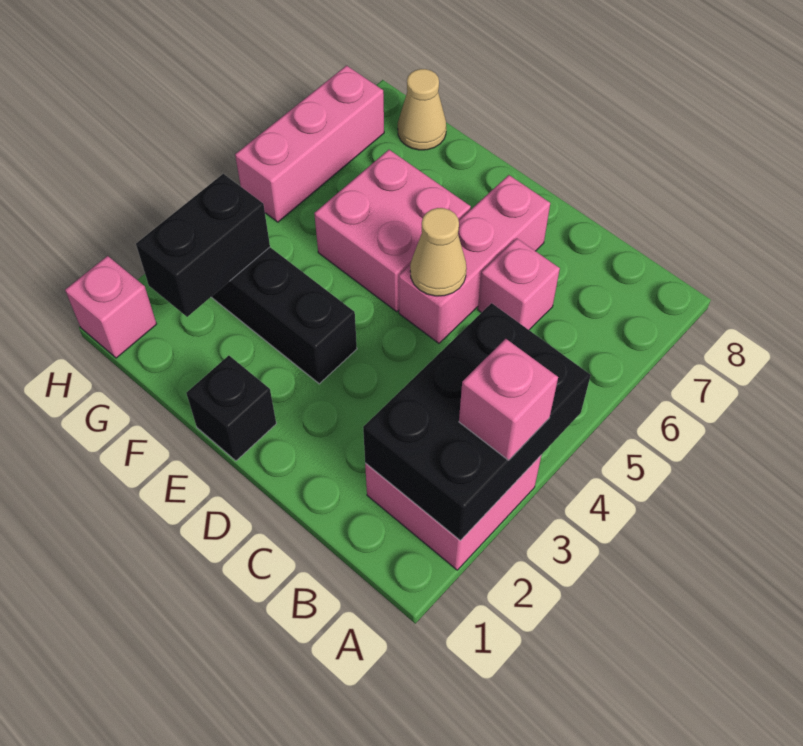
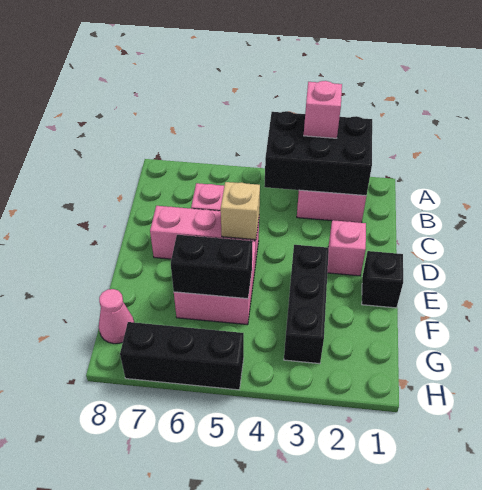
tan 1x1 cone [410,208,467,296] -> tan 1x1 brick [221,182,260,240]
black 1x2 brick [136,174,270,317] -> black 1x2 brick moved to [171,235,253,299]
tan 1x1 cone [398,69,446,150] -> pink 1x1 cone [99,289,134,344]
pink 1x1 brick [65,256,156,358] -> pink 1x1 brick moved to [327,220,366,276]
pink 1x3 brick [235,66,384,222] -> black 1x3 brick [120,322,244,390]

